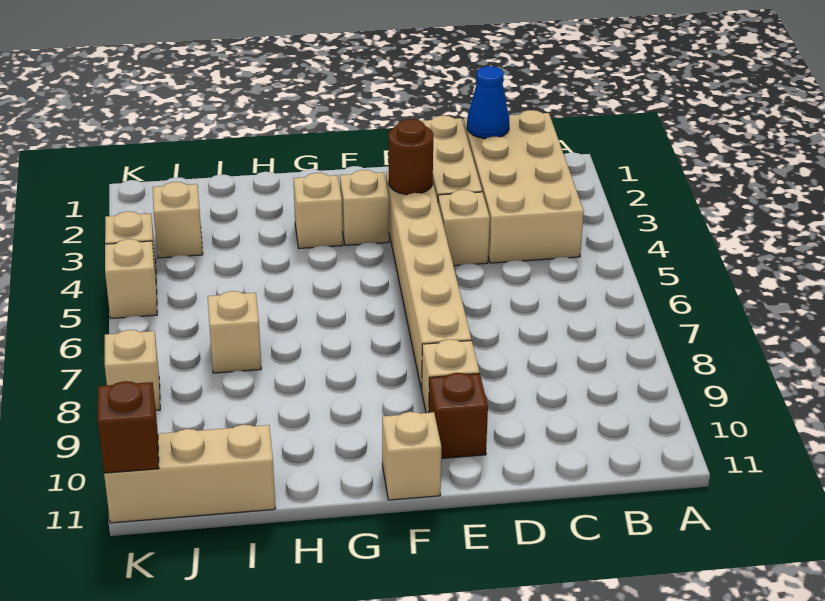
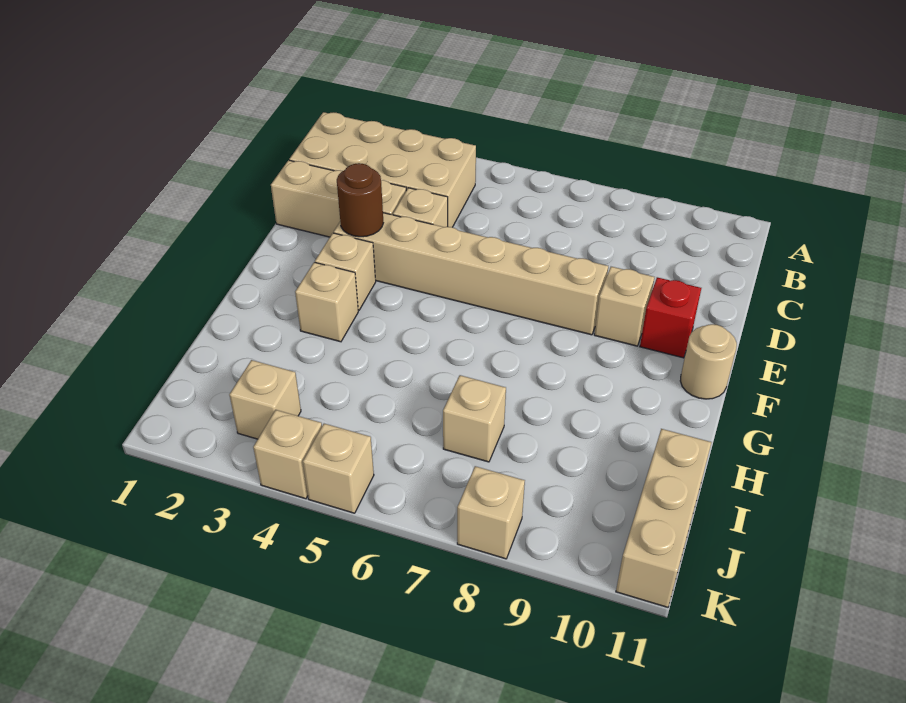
blue 1x1 cone [467,66,509,139] -> none
brown 1x1 brick [429,373,488,458] -> red 1x1 brick [640,277,701,358]
tan 1x1 brick [382,412,441,500] -> tan 1x1 round brick [680,324,737,399]
brown 1x1 brick [98,381,159,473] -> none

